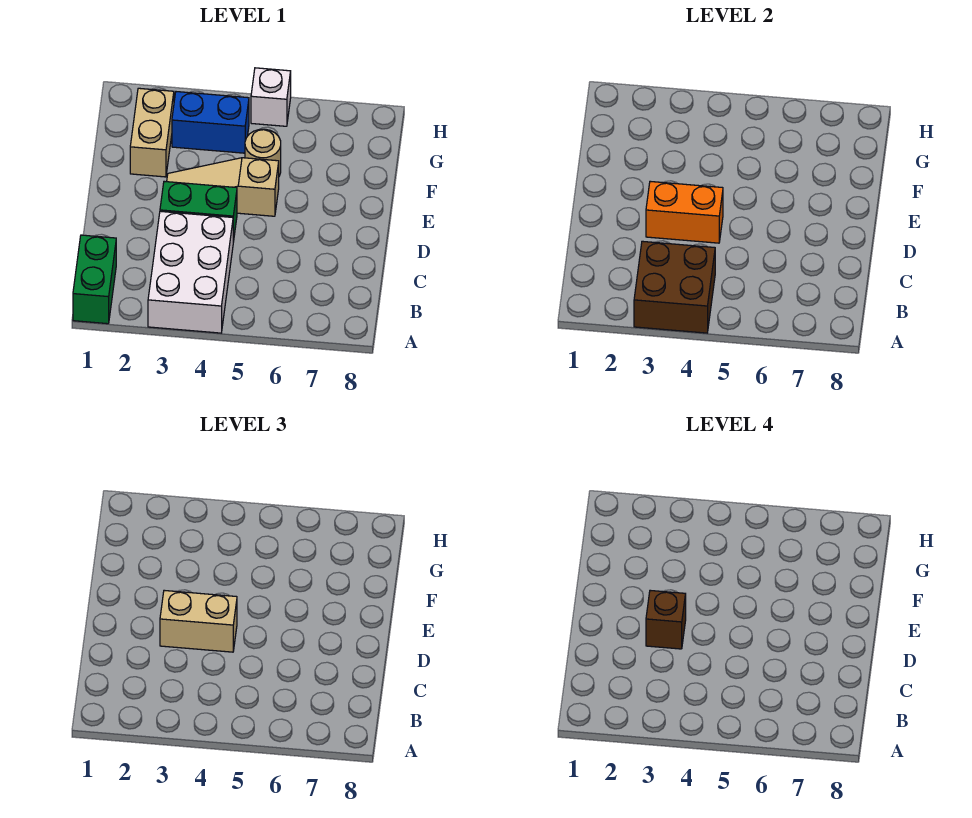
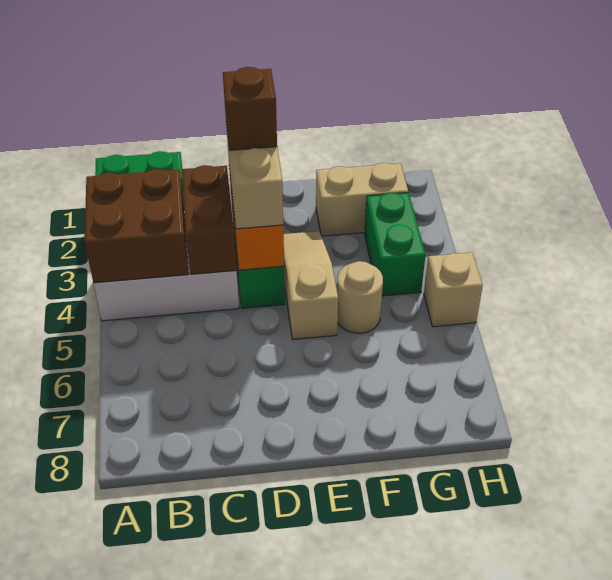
none -> brown 1x2 brick [182,165,236,274]
blue 1x2 brick [172,92,249,153] -> green 1x2 brick [364,192,425,296]
white 1x1 brick [251,68,291,126] -> tan 1x1 brick [424,252,483,327]

